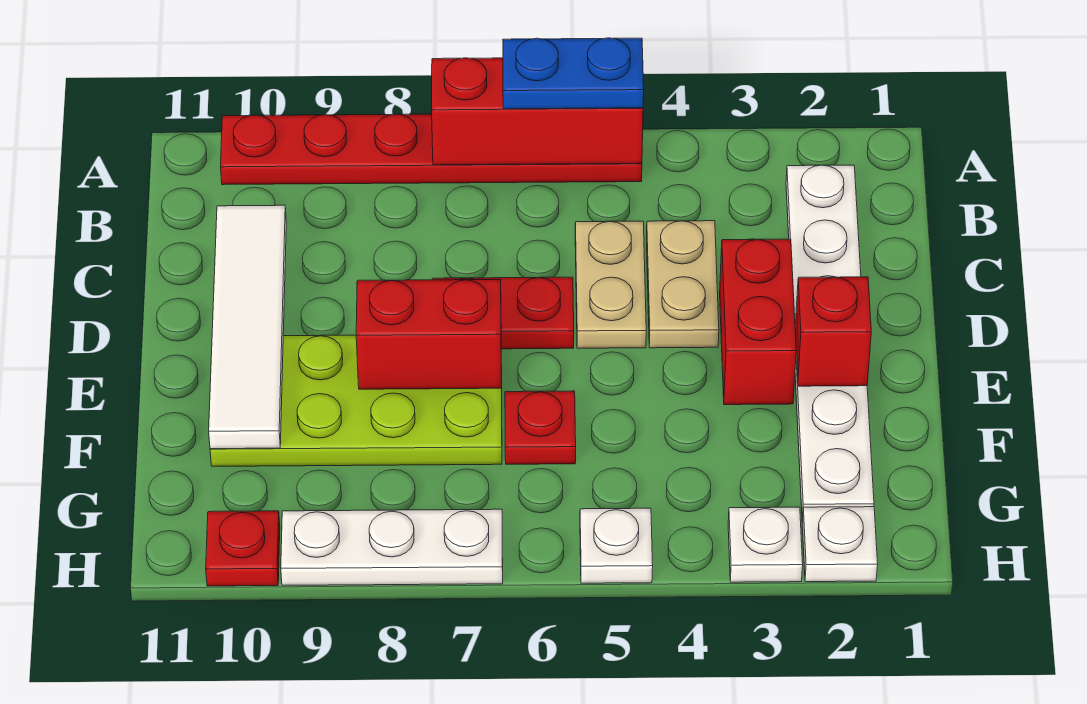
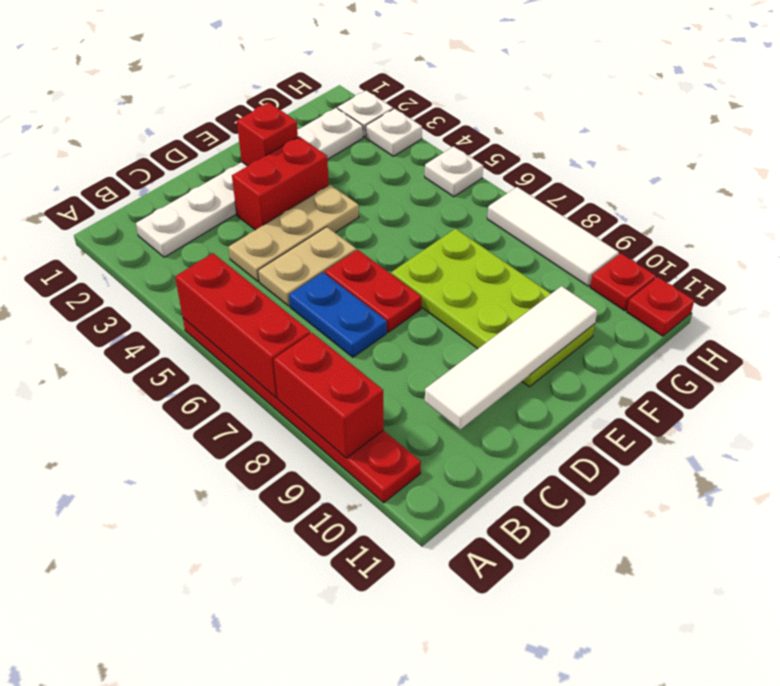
blue 1x2 plate [503,38,644,109] -> blue 1x2 plate moved to [289,272,387,357]
tan 1x2 plate [646,221,719,348] -> tan 1x3 plate [229,185,359,282]
red 1x2 brick [356,280,502,389] -> red 1x2 brick moved to [274,333,384,458]
red 1x1 plate [505,391,576,464] -> red 1x1 plate moved to [627,277,694,336]
white 1x3 plate [281,509,503,585] -> white 1x3 tile [487,187,619,286]

